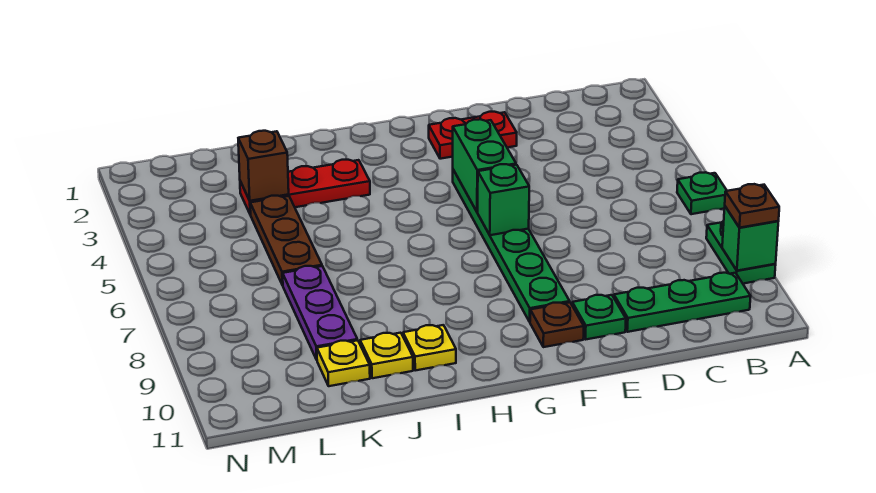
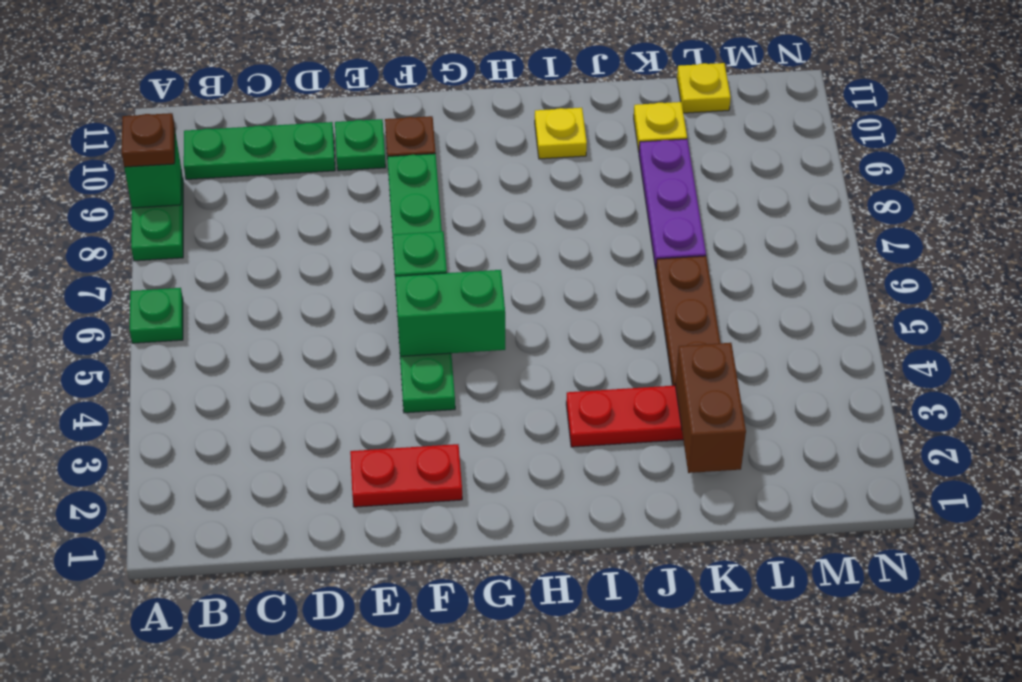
green 1x2 brick [453,119,516,212] -> green 1x2 brick turned to [395,270,505,356]
yellow 1x1 plate [360,333,413,378] -> yellow 1x1 plate moved to [677,63,731,113]
brown 1x1 brick [238,131,289,201] -> brown 1x2 brick [675,343,746,473]

